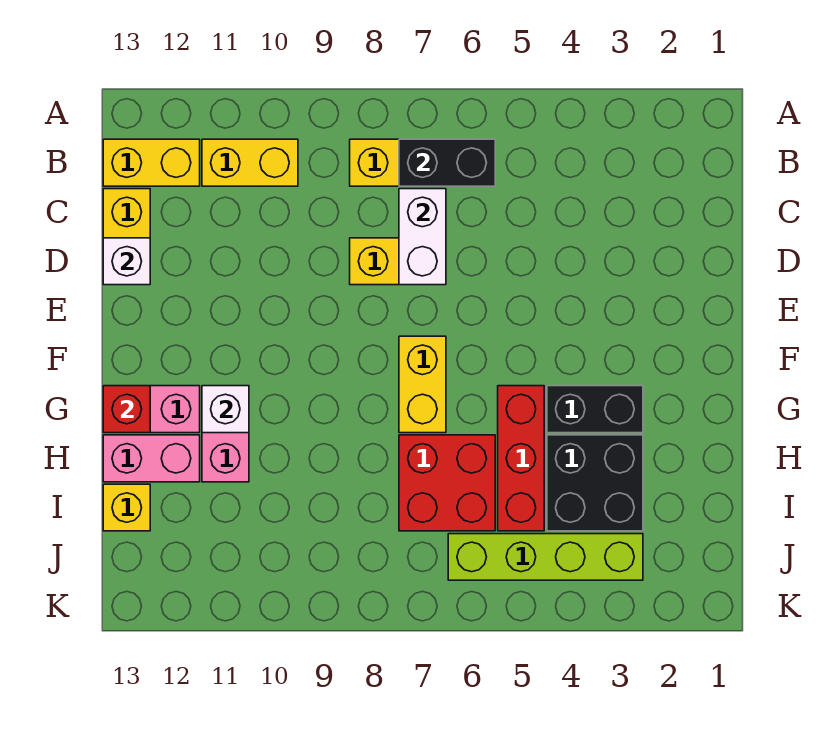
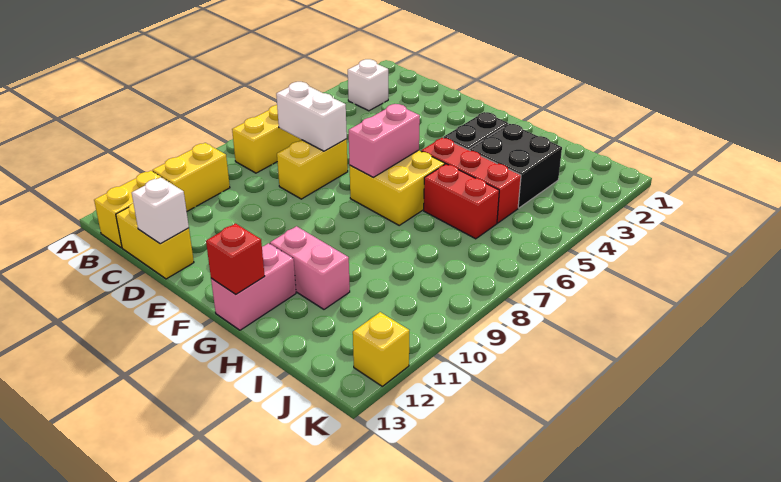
black 1x2 brick [399,139,495,186] -> none
yellow 1x2 brick [399,336,446,433] -> yellow 2x2 brick [350,150,445,225]
white 1x1 brick [202,386,249,433] -> white 1x1 brick moved to [348,59,388,111]
red 2x2 brick [399,435,495,531] -> red 1x2 brick [424,164,499,239]
pink 1x2 brick [103,435,200,482] -> pink 1x2 brick moved to [349,104,420,177]
yellow 1x1 brick [103,484,150,531] -> yellow 1x1 brick moved to [353,312,409,386]
lime 1x4 brick [448,534,643,580] -> none

